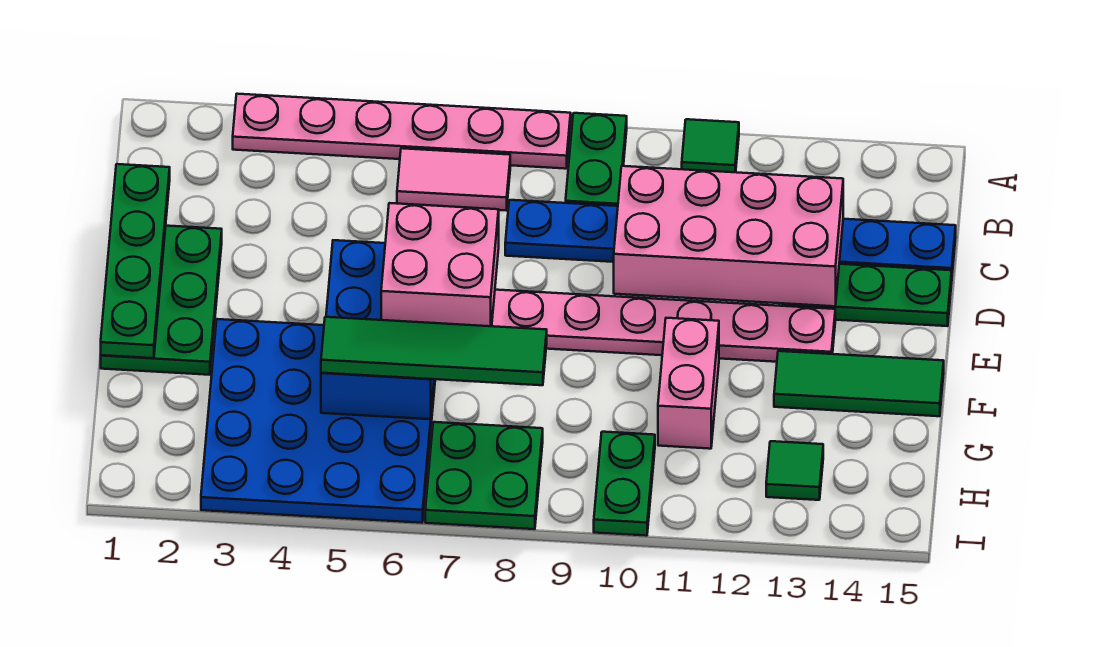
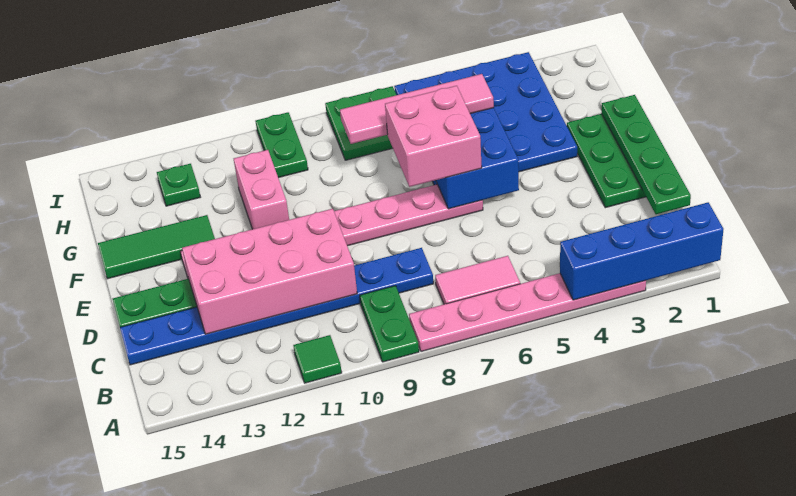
none -> blue 1x4 brick [560,202,723,300]
green 1x4 tile [321,317,547,385] -> pink 1x4 tile [340,74,494,144]
green 1x1 tile [766,441,823,500] -> green 1x1 plate [157,164,200,206]

